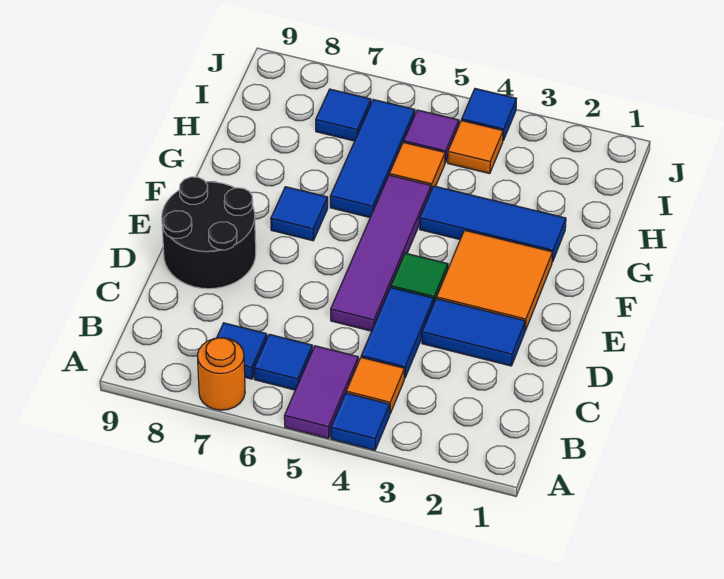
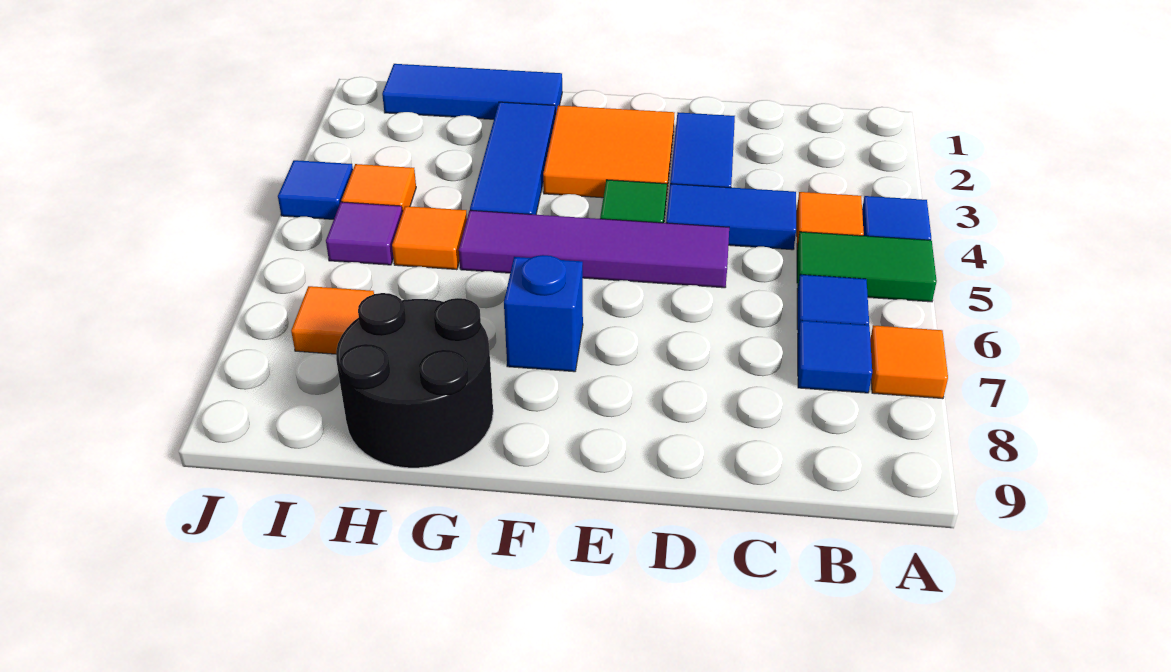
purple 1x2 tile [284,346,358,438] -> green 1x2 tile [797,232,937,302]
orange 1x1 round brick [197,338,245,410] -> orange 1x1 tile [870,325,948,399]
black 2x2 round brick [162,177,256,289] -> black 2x2 round brick moved to [336,293,493,468]
blue 1x1 tile [271,187,328,241] -> blue 1x1 brick [504,255,583,372]
blue 1x3 tile [330,100,415,217] -> blue 1x3 tile moved to [382,64,562,119]
blue 1x1 tile [316,89,371,141] -> orange 1x1 tile [291,286,374,354]

